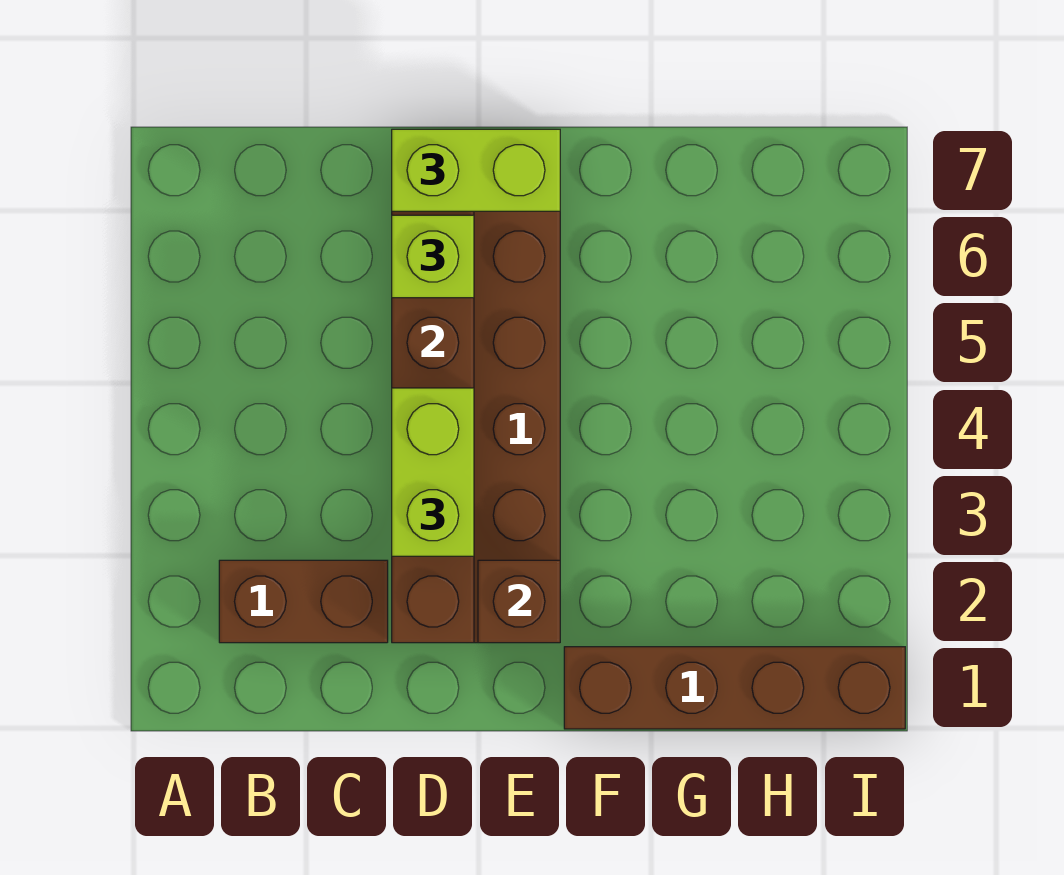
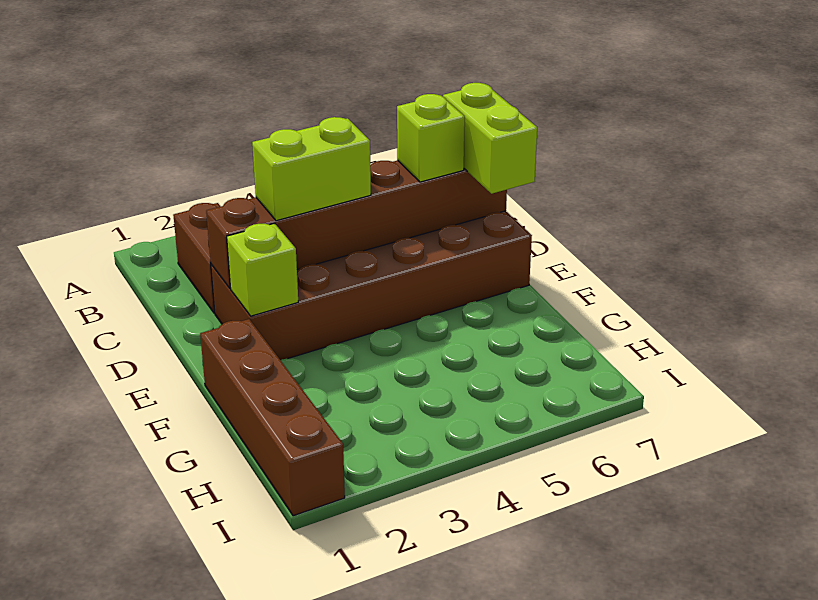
brown 1x1 brick [478,560,560,643] -> lime 1x1 brick [227,223,298,316]

